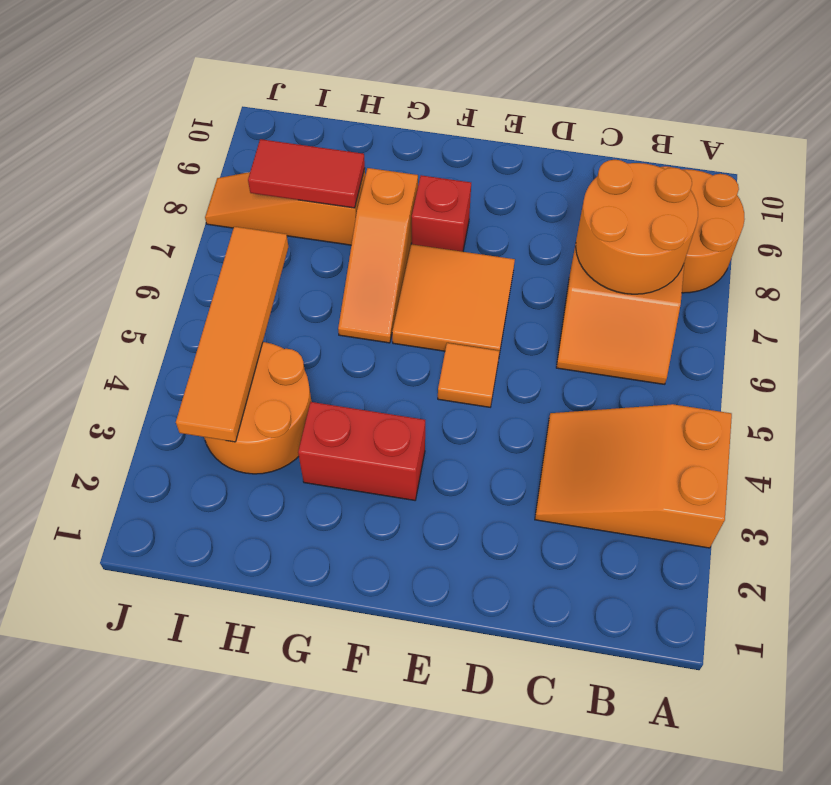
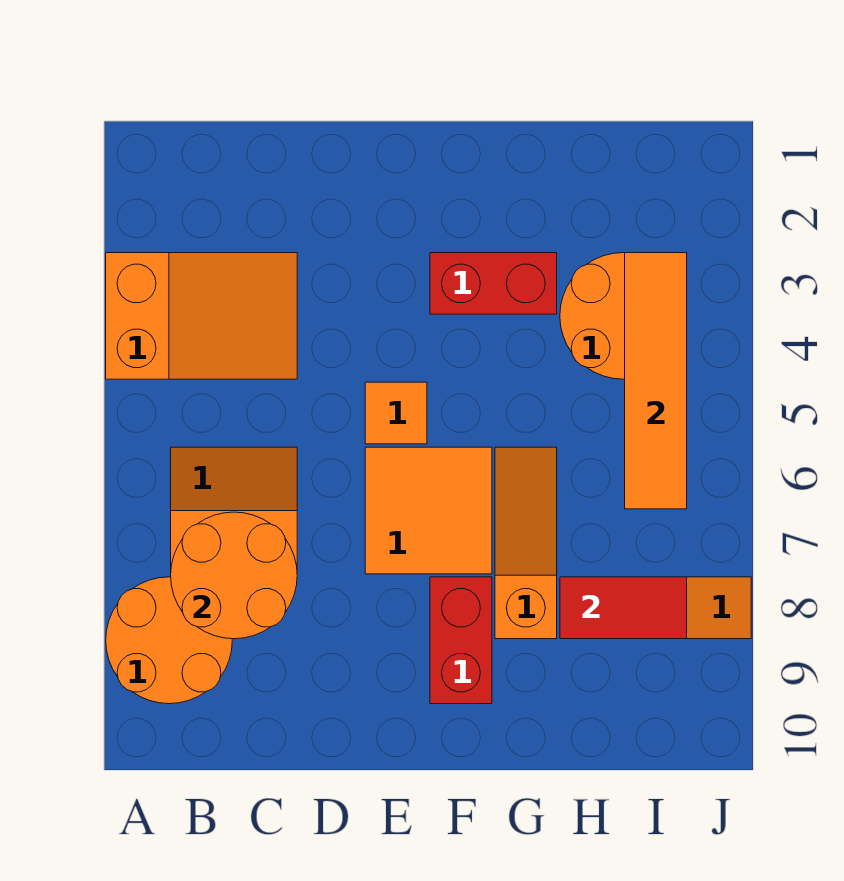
red 1x1 brick [412,175,471,252] -> red 1x2 brick [430,577,492,704]

